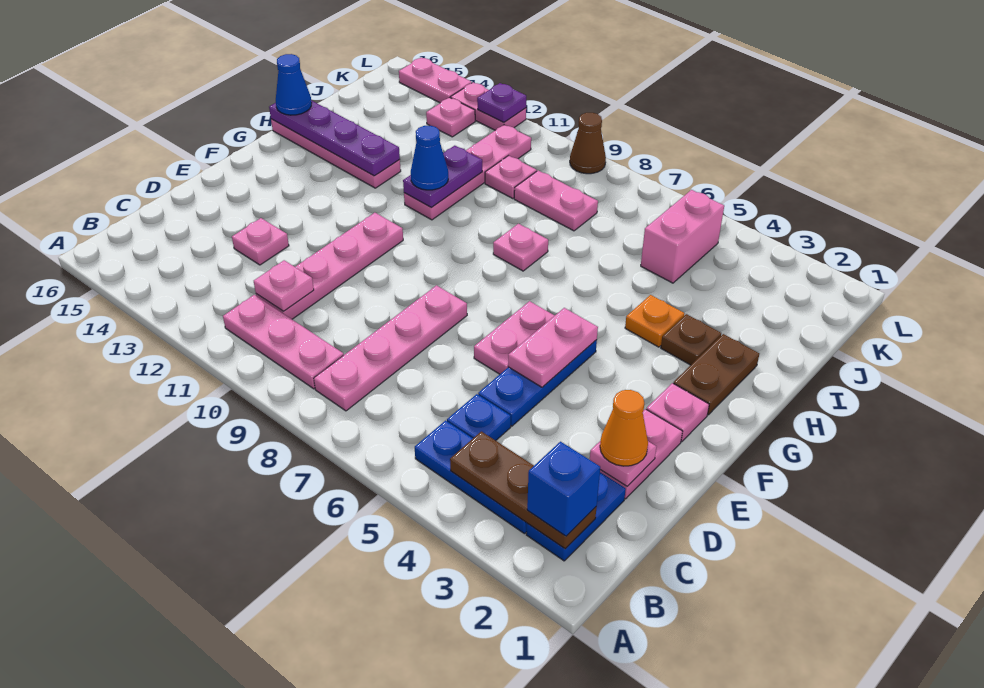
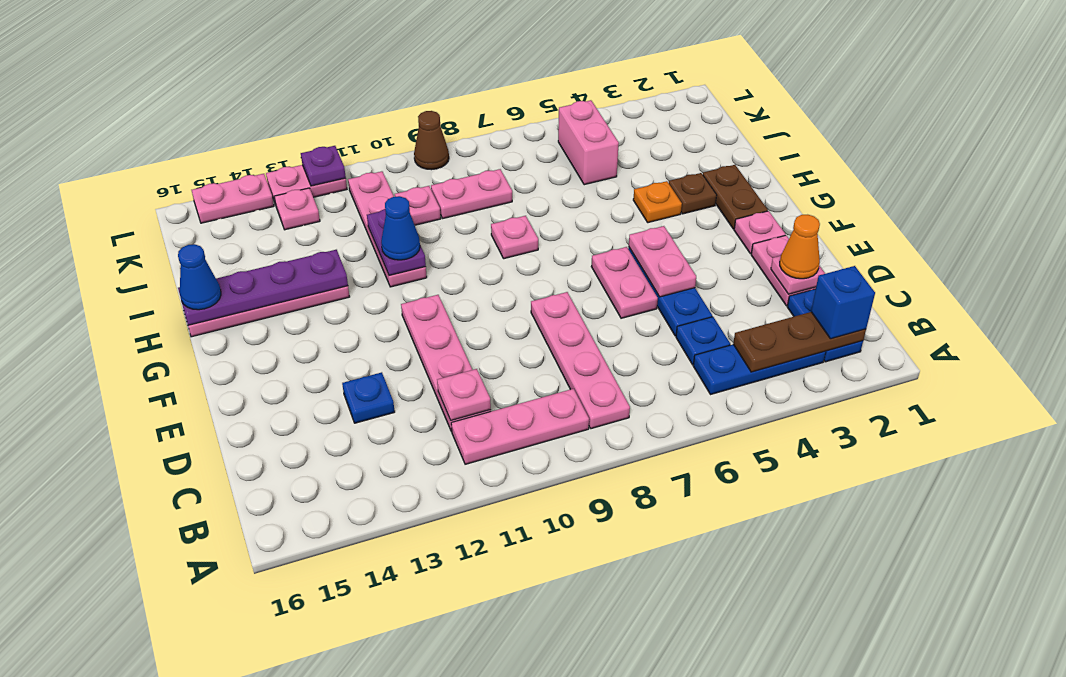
pink 1x1 plate [232,218,289,265] -> blue 1x1 plate [342,372,395,423]

